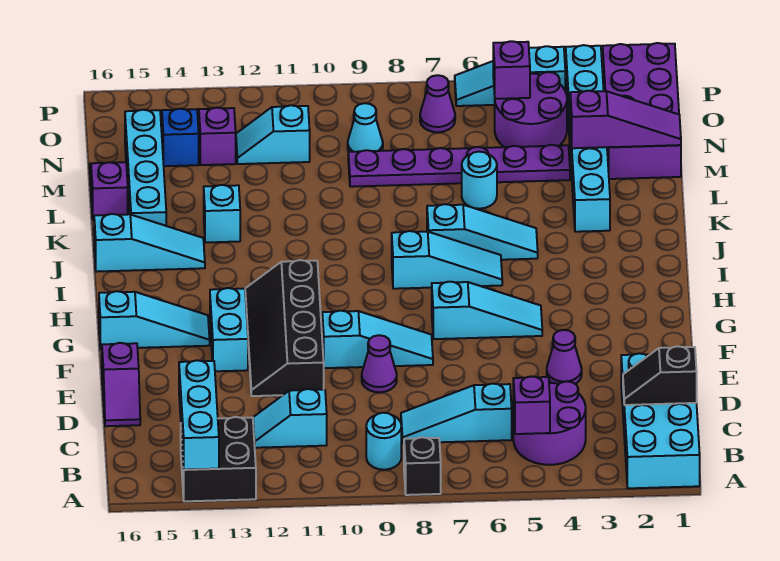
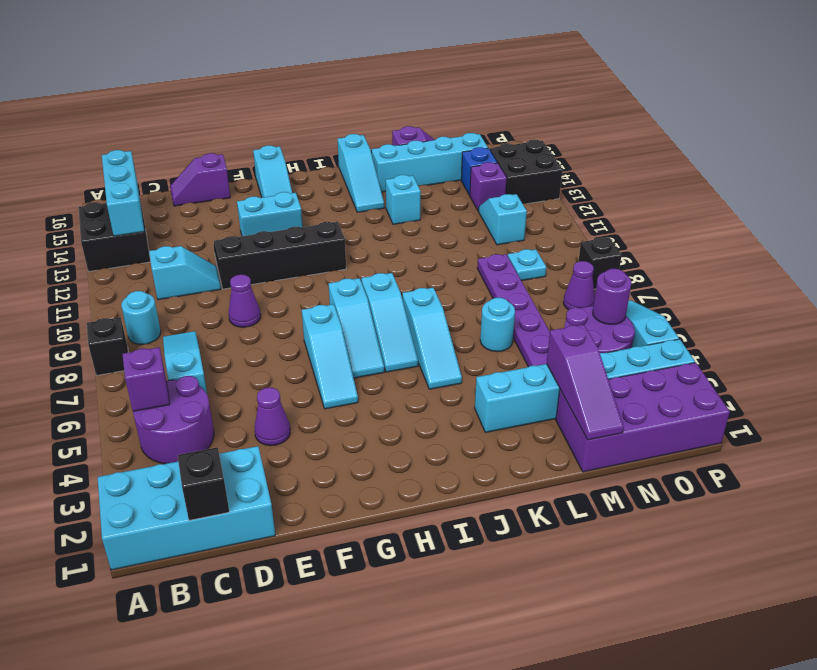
cyan 1x3 brick [179,360,219,470] -> cyan 1x3 brick turned to [102,150,144,236]
cyan 1x2 slope [253,389,327,448] -> cyan 1x2 slope turned to [149,246,221,300]
cyan 1x3 slope [322,311,433,368] -> cyan 1x3 slope moved to [329,278,384,378]
cyan 1x1 cone [348,103,383,152] -> cyan 1x1 plate [508,249,546,281]
purple 1x1 brick [493,41,530,99] -> purple 1x1 round brick [593,269,631,324]
none -> black 2x2 brick [490,140,562,204]
none -> black 1x1 brick [578,237,622,289]

